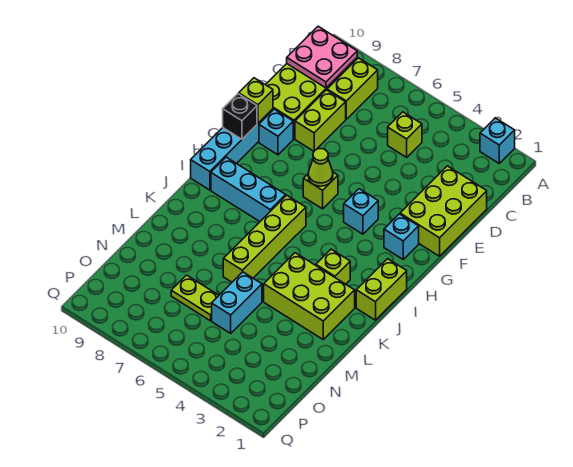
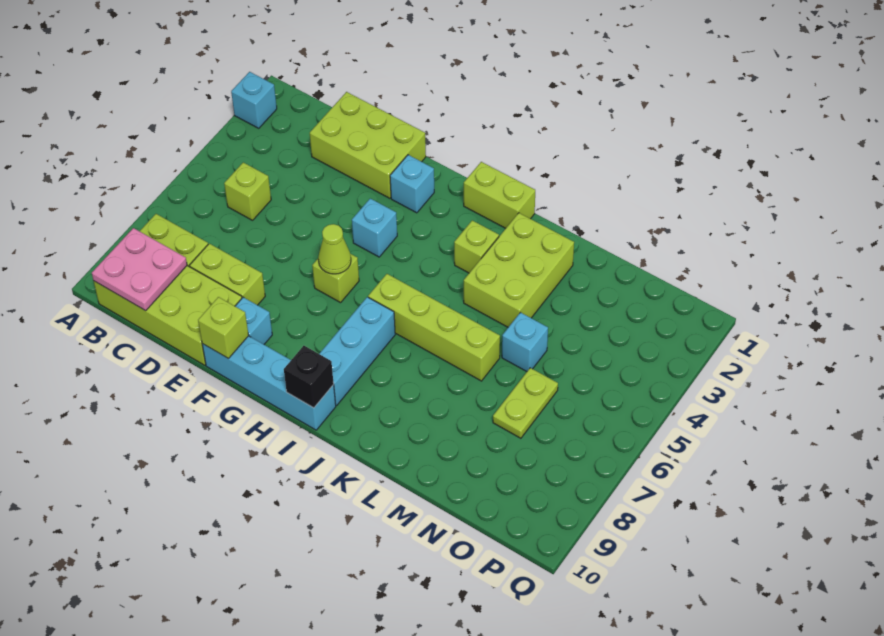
black 1x1 brick [223,94,257,139] -> black 1x1 brick moved to [284,346,334,408]
cyan 1x2 brick [212,272,262,333] -> cyan 1x1 brick [502,313,548,372]

